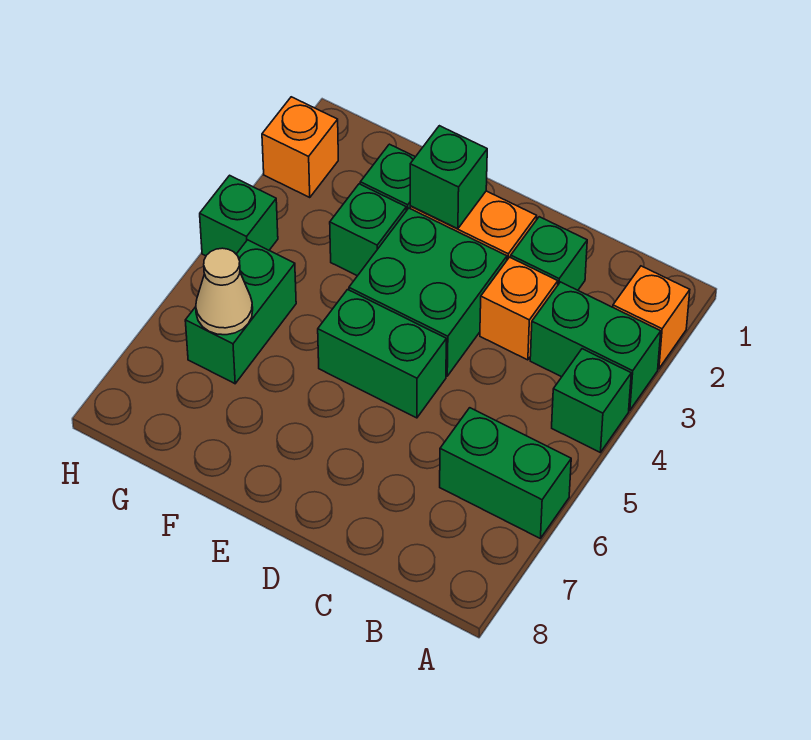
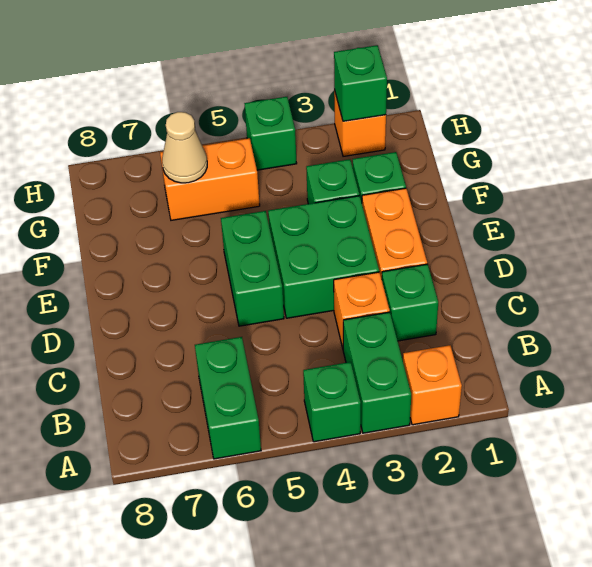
green 1x1 brick [410,126,487,229] -> green 1x1 brick moved to [334,45,387,121]
green 1x2 brick [185,240,296,384] -> orange 1x2 brick [160,138,260,220]

